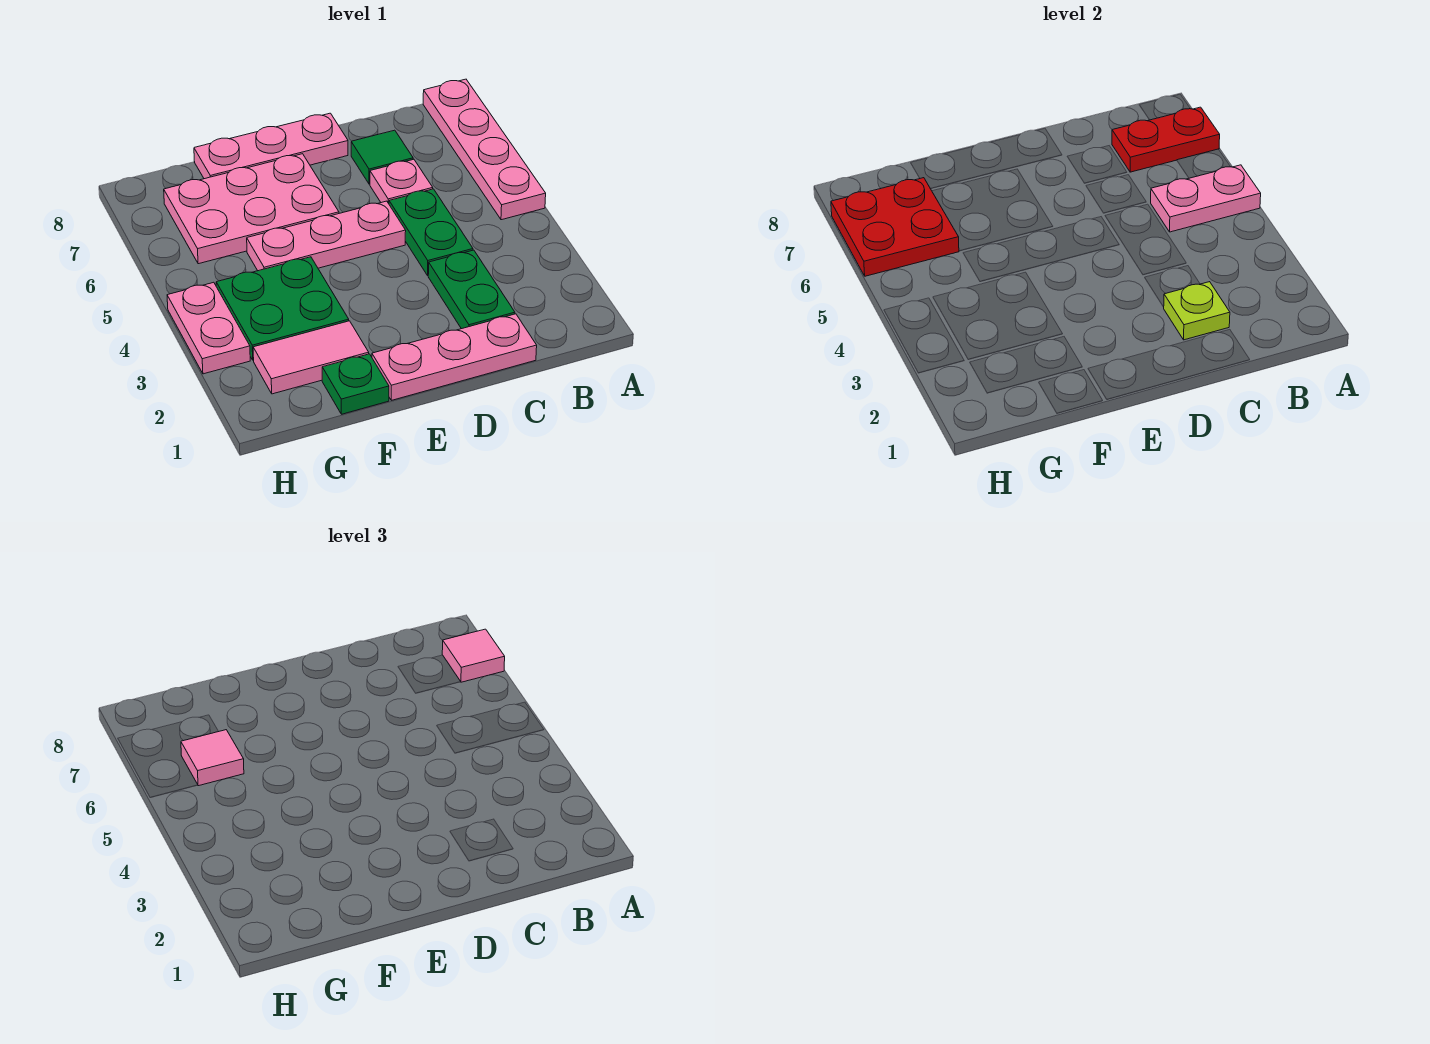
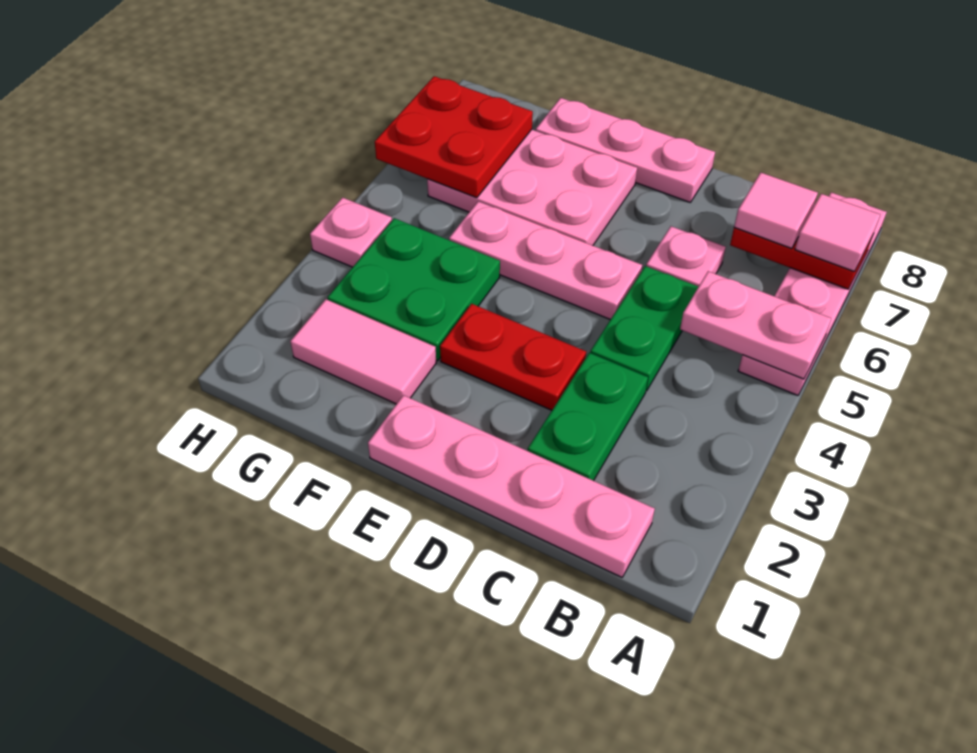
pink 1x3 plate [372,314,537,400] -> pink 1x4 plate [368,395,655,577]
lime 1x1 plate [1164,282,1230,340] -> none
green 1x1 tile [351,130,413,184] -> none
none -> red 1x2 plate [440,304,586,410]
green 1x1 plate [322,354,389,414] -> none
pink 1x1 tile [181,730,244,786] -> pink 1x1 tile moved to [734,172,818,249]
pink 1x2 plate [167,282,250,374] -> pink 1x1 plate [310,198,392,267]

